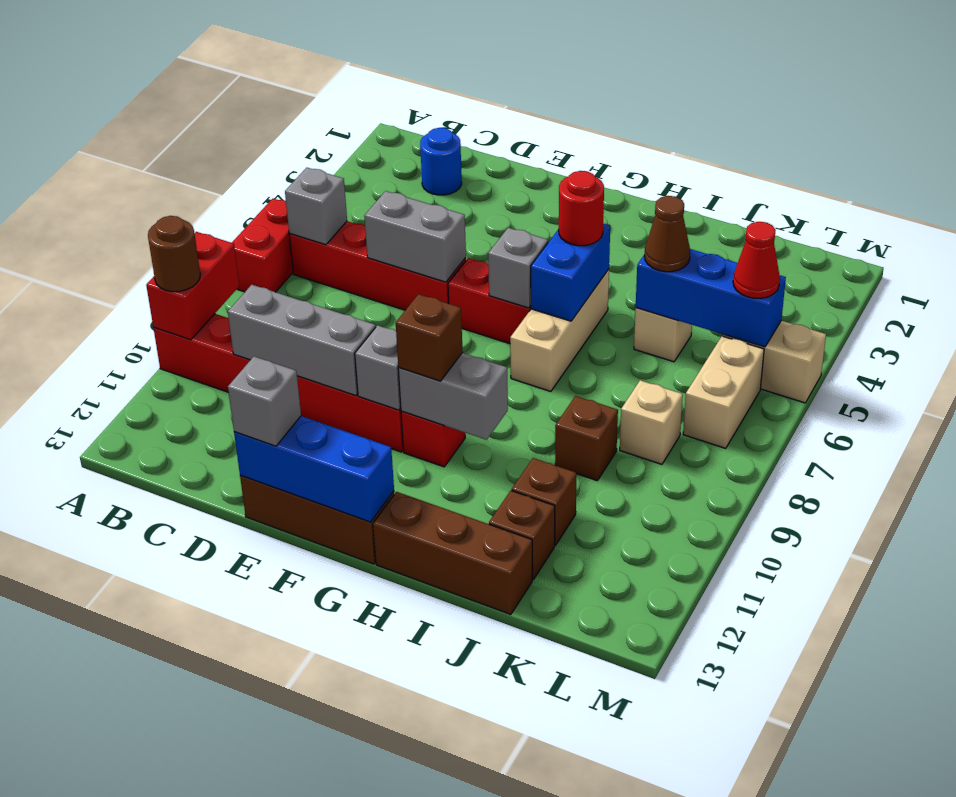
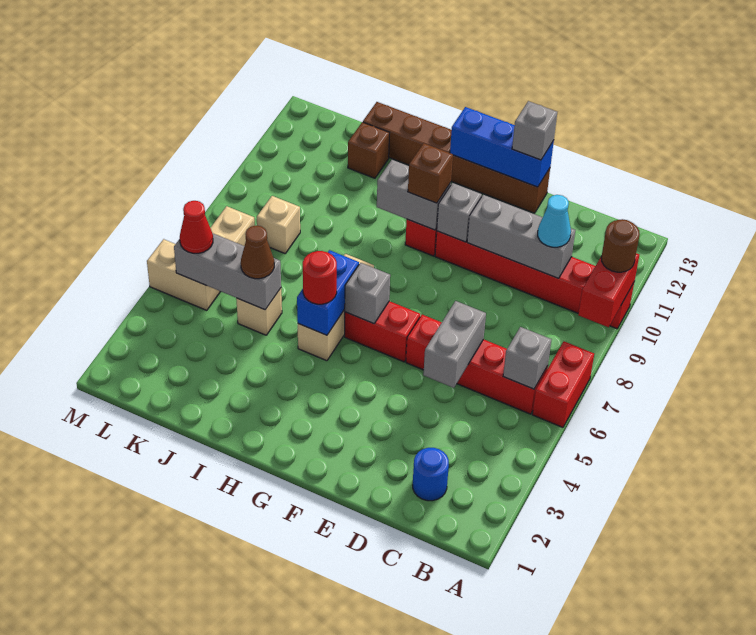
none -> cyan 1x1 cone [538,195,571,247]
grey 1x2 brick [364,191,466,282] -> grey 1x2 brick turned to [423,301,486,388]
blue 1x3 brick [636,249,786,347] -> grey 1x3 brick [174,233,281,310]
brown 1x1 brick [555,396,618,481] -> none
brown 1x1 brick [512,458,576,546] -> none

